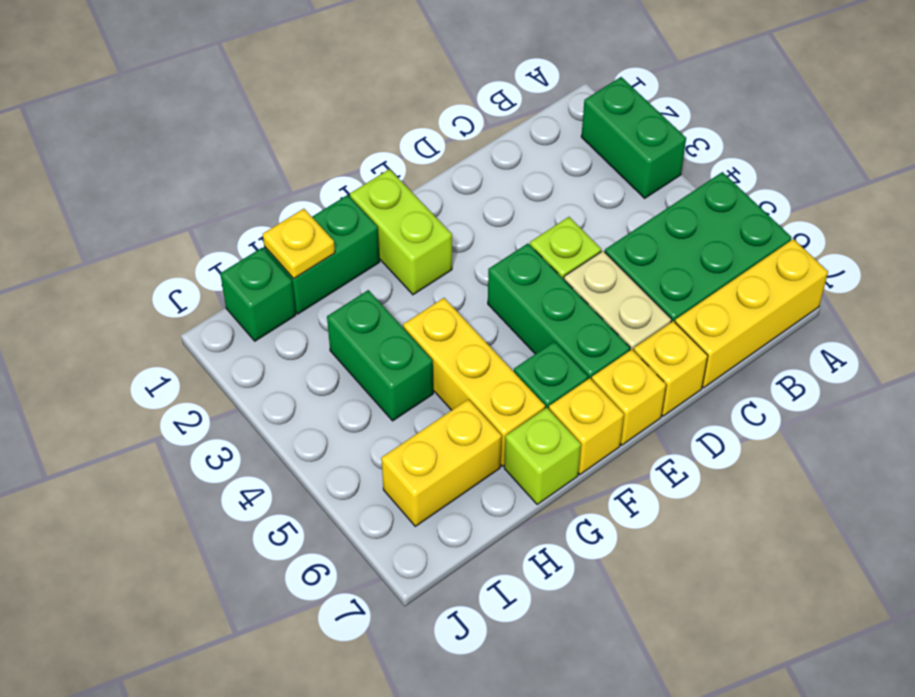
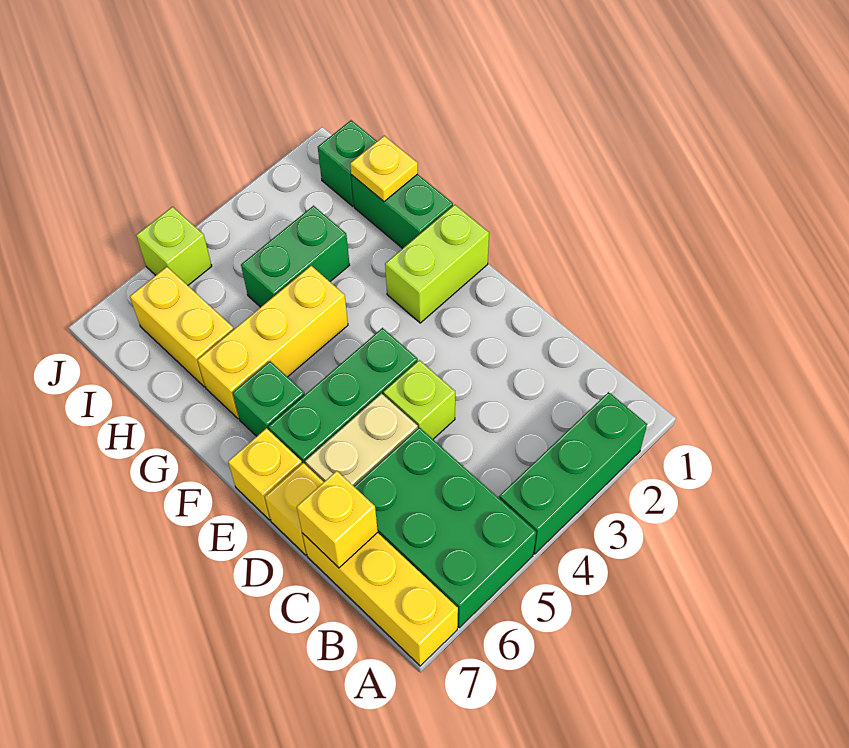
green 1x2 brick [581,77,686,198] -> green 1x3 brick [499,392,647,554]
yellow 1x1 brick [549,378,624,475] -> yellow 1x1 brick moved to [297,471,378,568]
lime 1x1 brick [504,408,581,504] -> lime 1x1 brick moved to [136,207,212,285]

